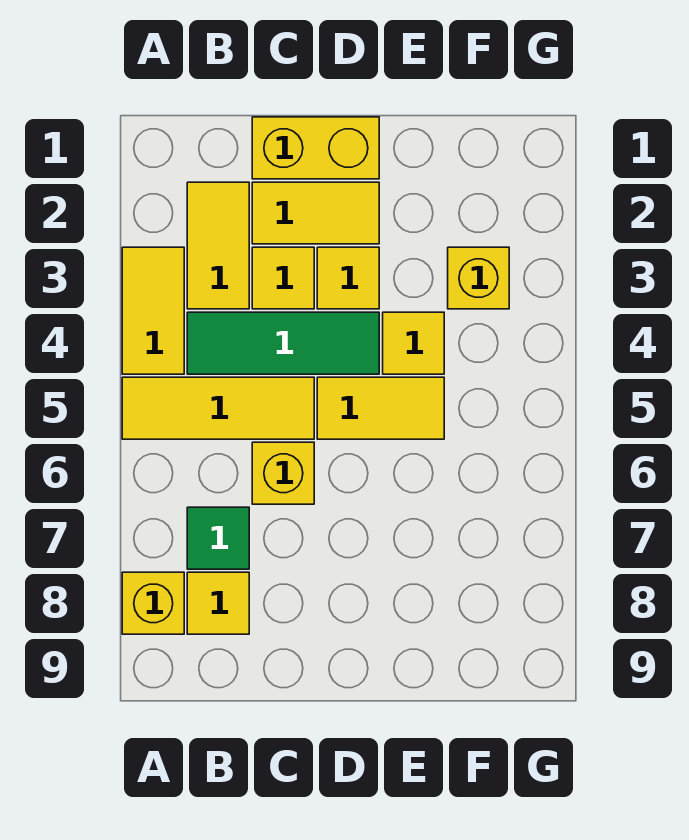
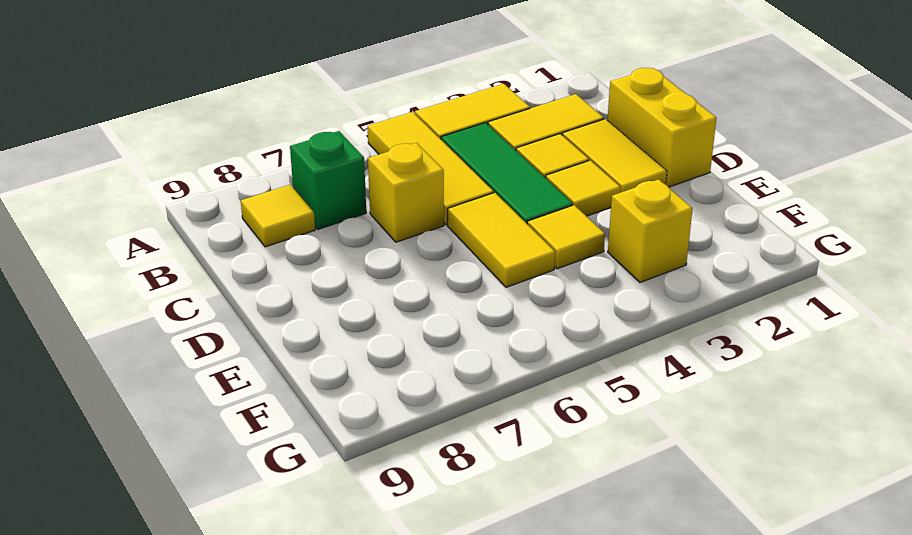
yellow 1x1 brick [122,572,184,634] -> none
green 1x1 tile [187,507,249,569] -> green 1x1 brick [290,131,366,229]

